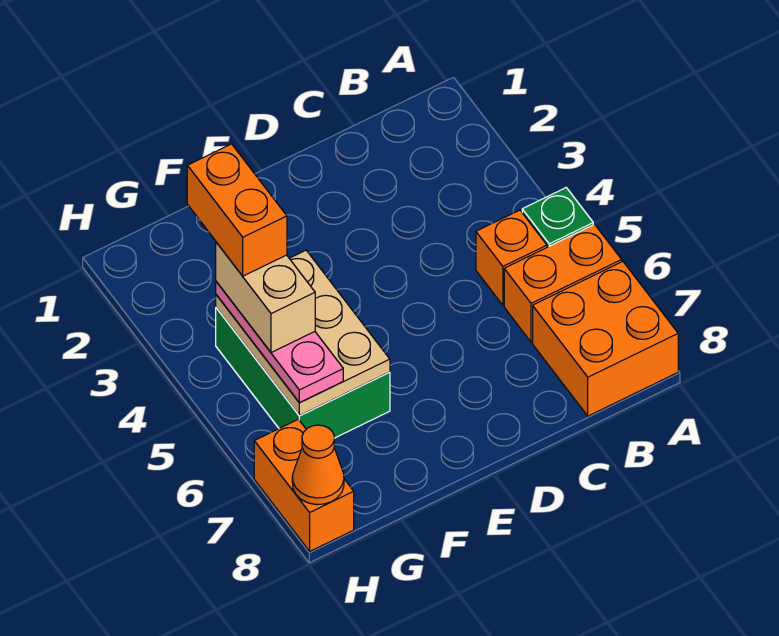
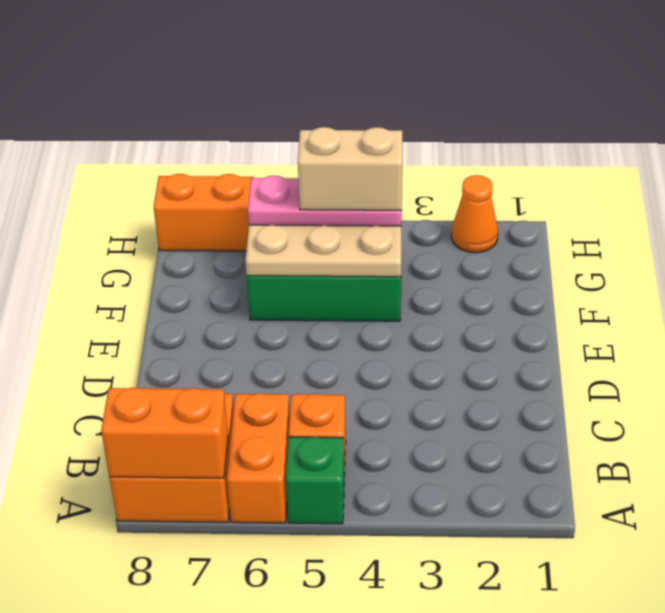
orange 1x2 brick [187,144,287,276] -> orange 1x2 brick moved to [101,388,228,478]
orange 1x1 cone [292,425,344,505] -> orange 1x1 cone moved to [451,175,498,253]

